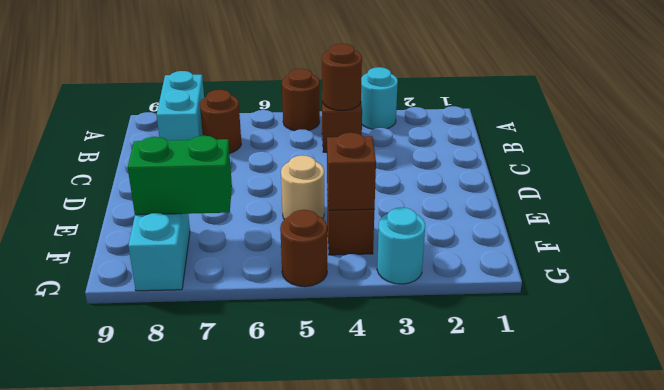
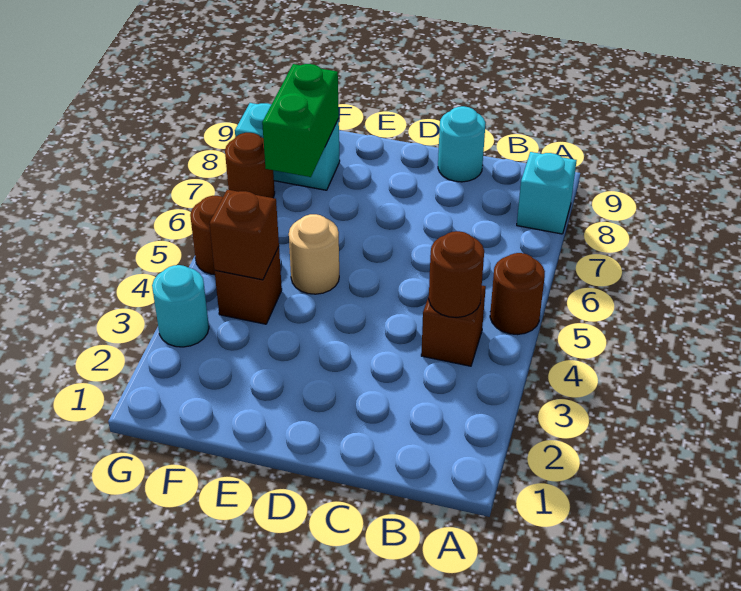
cyan 1x1 round brick [361,67,398,129] -> cyan 1x1 round brick moved to [438,106,486,182]
cyan 1x2 brick [157,71,204,141] -> cyan 1x1 brick [517,152,577,234]
brown 1x1 round brick [200,90,241,153] -> brown 1x1 round brick moved to [225,133,275,198]

